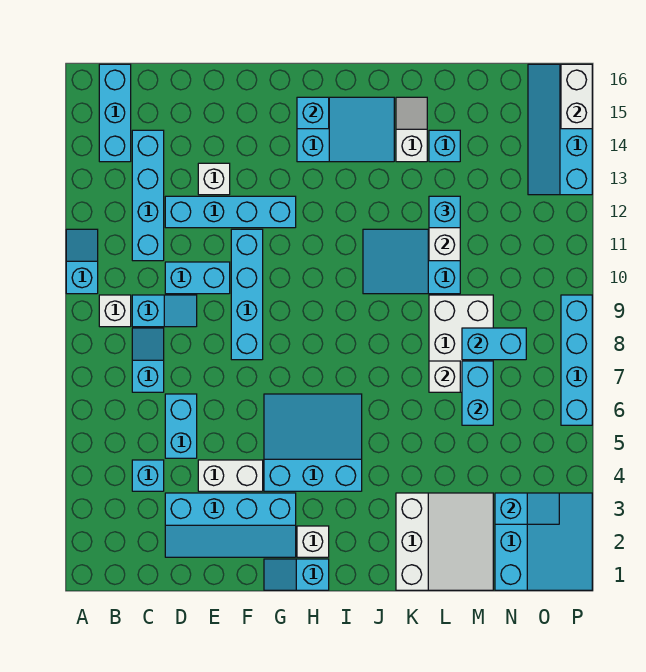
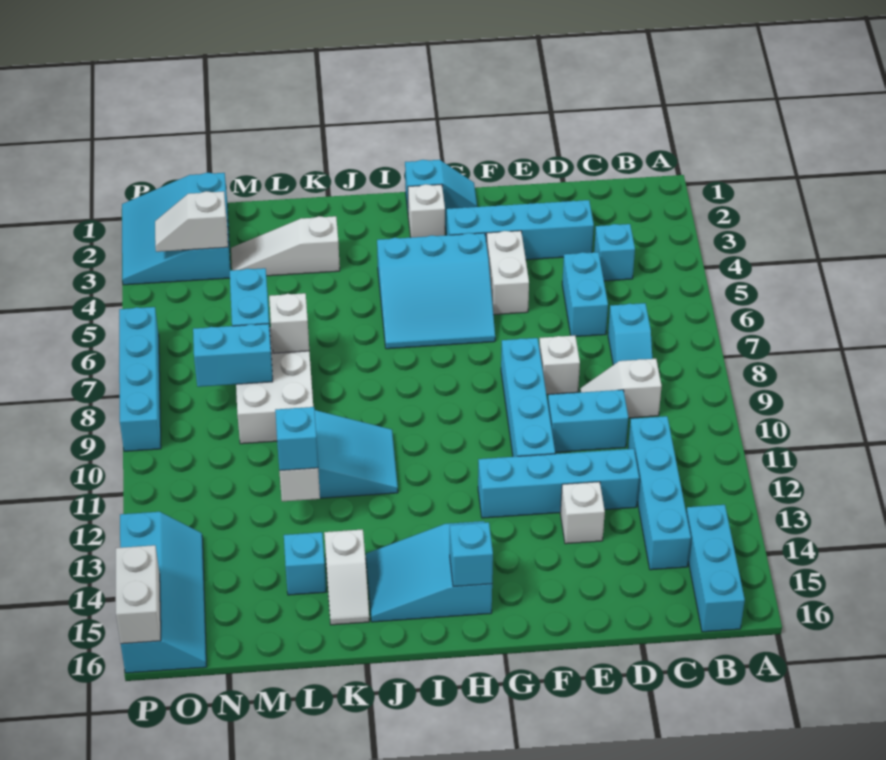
cyan 1x2 slope [66,229,98,294] -> none
white 1x1 brick [99,295,131,327] -> white 1x1 brick moved to [539,336,580,394]
cyan 1x2 slope [132,295,197,327] -> white 1x2 slope [580,359,662,418]
white 1x2 brick [198,460,263,491] -> white 1x2 brick turned to [486,231,529,315]
white 3x3 slope [396,493,493,590] -> white 1x3 slope [231,216,340,276]
cyan 1x2 slope [495,493,559,524] -> white 1x2 slope [155,191,228,252]

